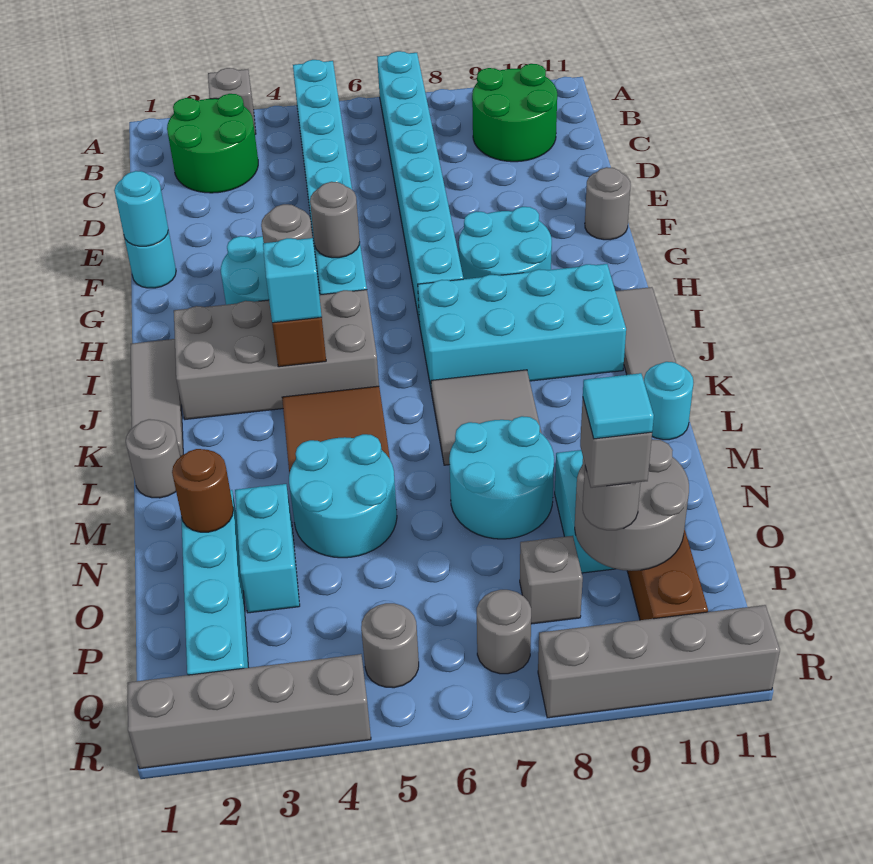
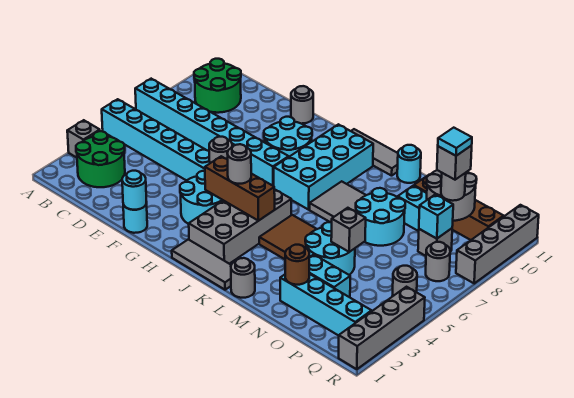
cyan 1x1 brick [263,238,322,323] -> cyan 1x1 brick moved to [419,195,453,239]
none -> grey 1x1 brick [331,208,366,252]

